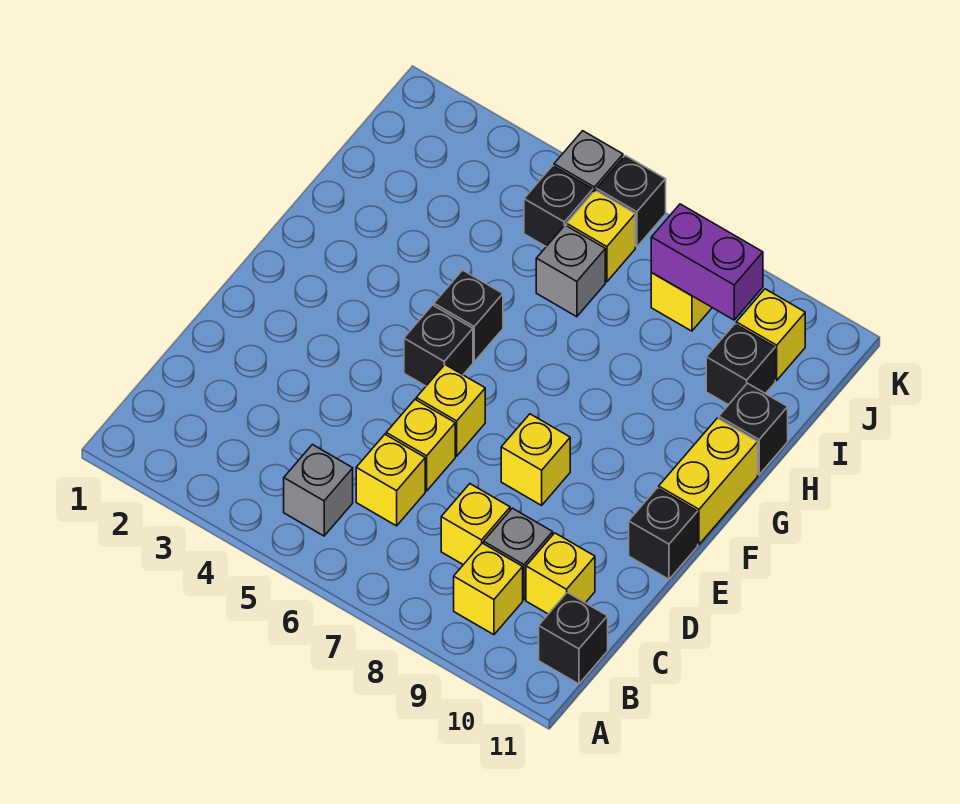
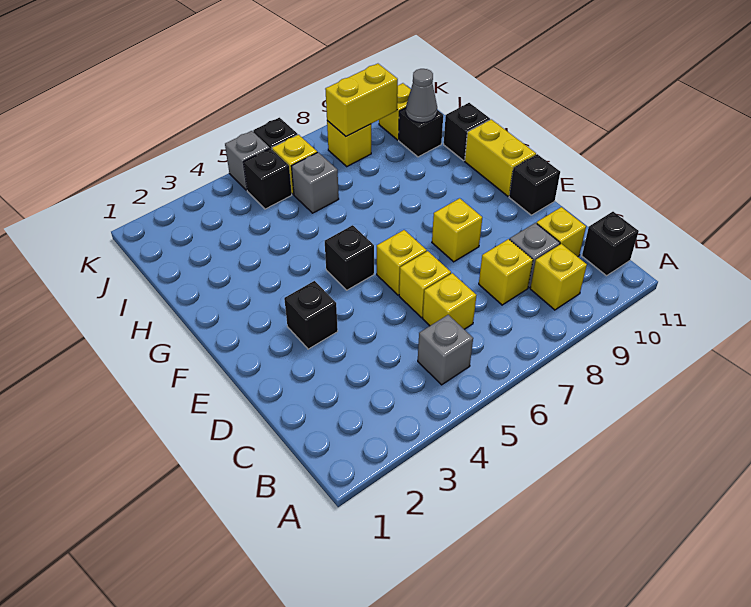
black 1x1 brick [434,270,503,362] -> black 1x1 brick moved to [284,281,338,349]
none -> grey 1x1 cone [406,69,437,123]
purple 1x2 brick [651,204,763,320] -> yellow 1x2 brick [325,64,398,136]

